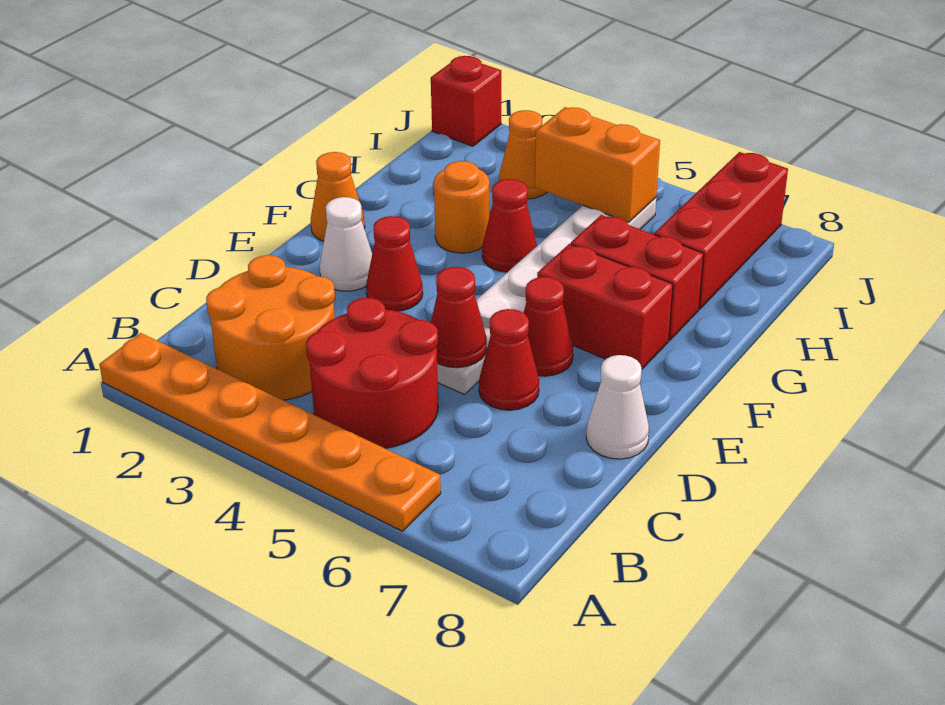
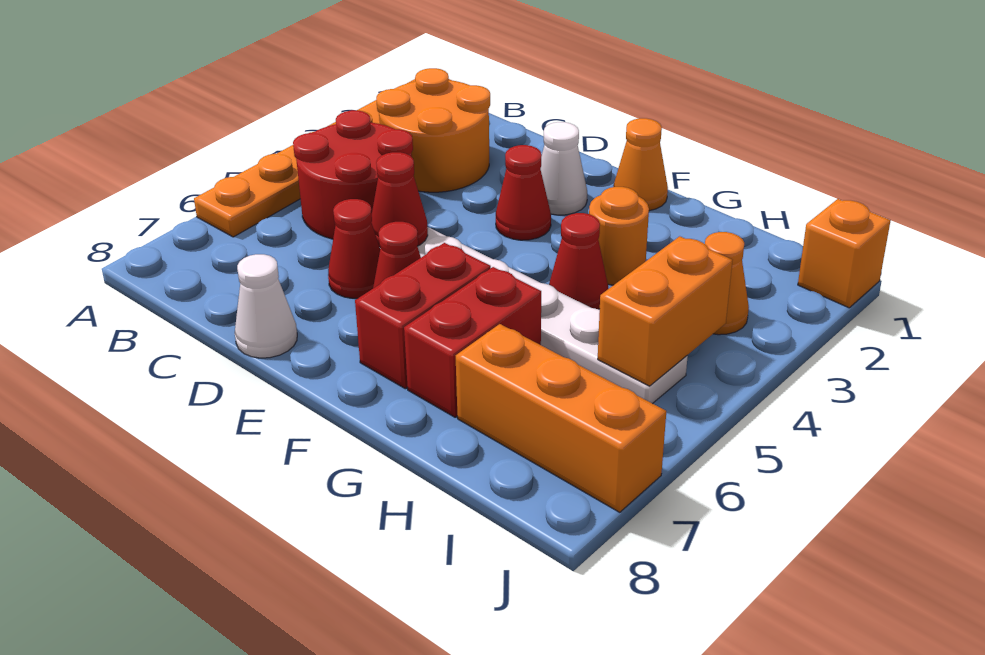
red 1x3 brick [654,152,788,309] -> orange 1x3 brick [456,324,666,512]
red 1x1 brick [431,56,501,146] -> orange 1x1 brick [798,199,891,308]

